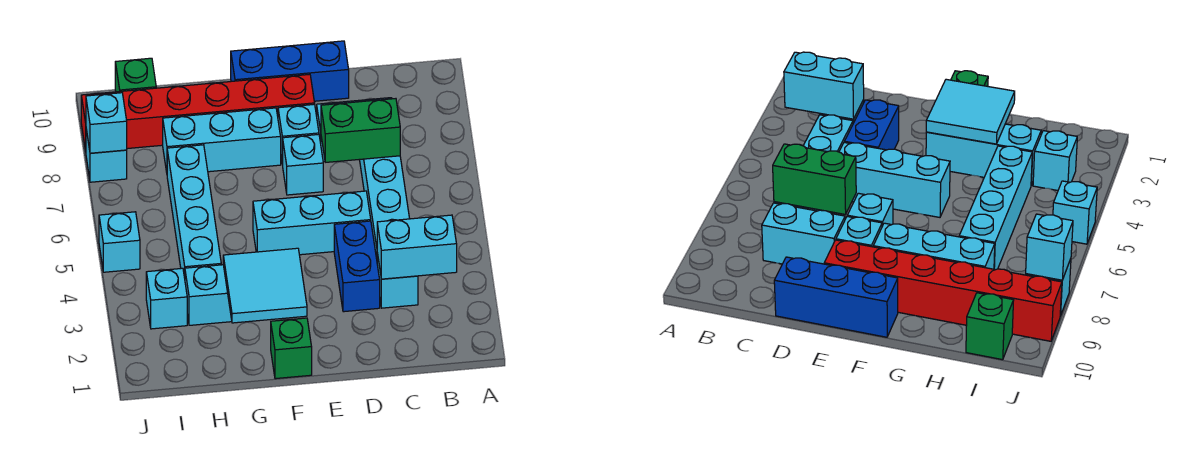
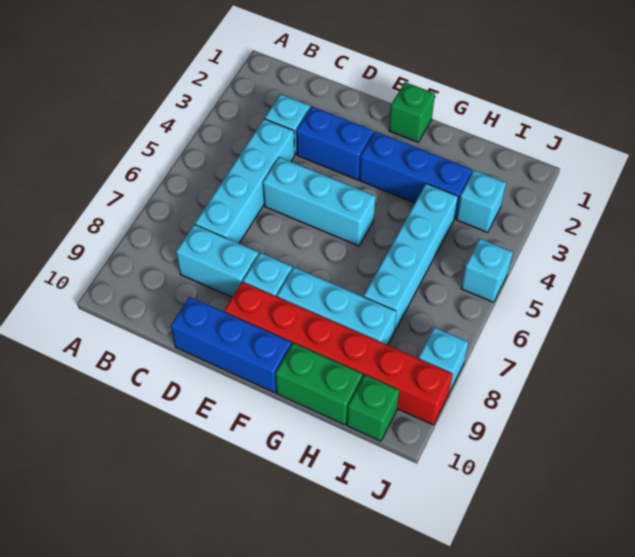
cyan 1x2 brick [377,215,457,279] -> none
green 1x2 brick [321,99,400,162] -> green 1x2 brick moved to [275,343,363,425]
blue 1x2 brick [334,221,380,312] -> blue 1x2 brick turned to [296,106,374,180]
cyan 1x1 brick [283,134,323,195] -> none
cyan 2x2 tile [223,248,307,323] -> none
cyan 1x3 brick [185,265,232,325] -> blue 1x3 brick [359,131,472,219]
cyan 1x1 brick [86,93,127,153] -> none

